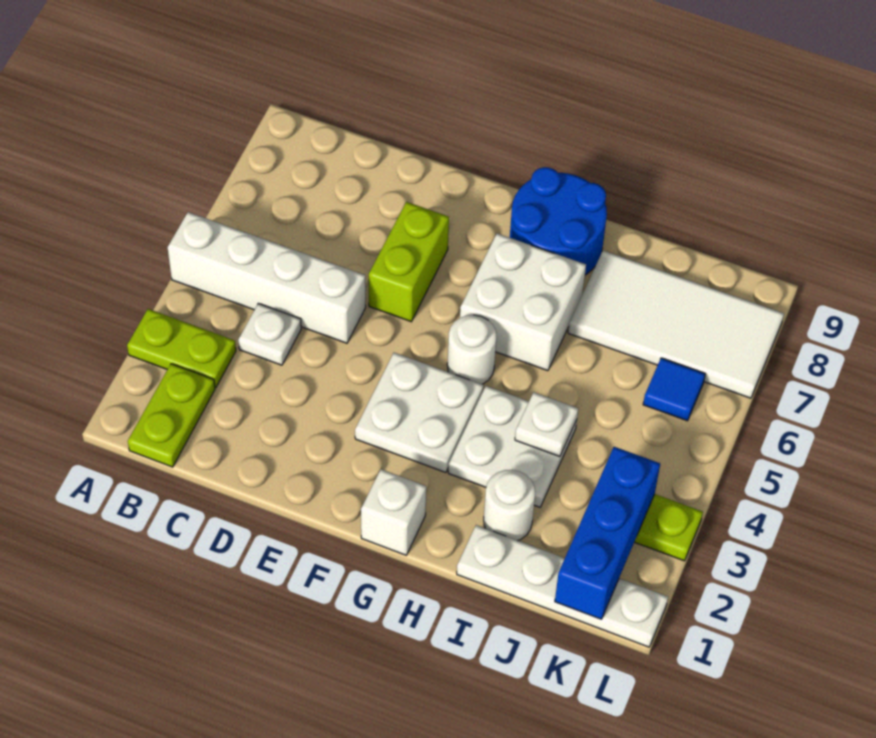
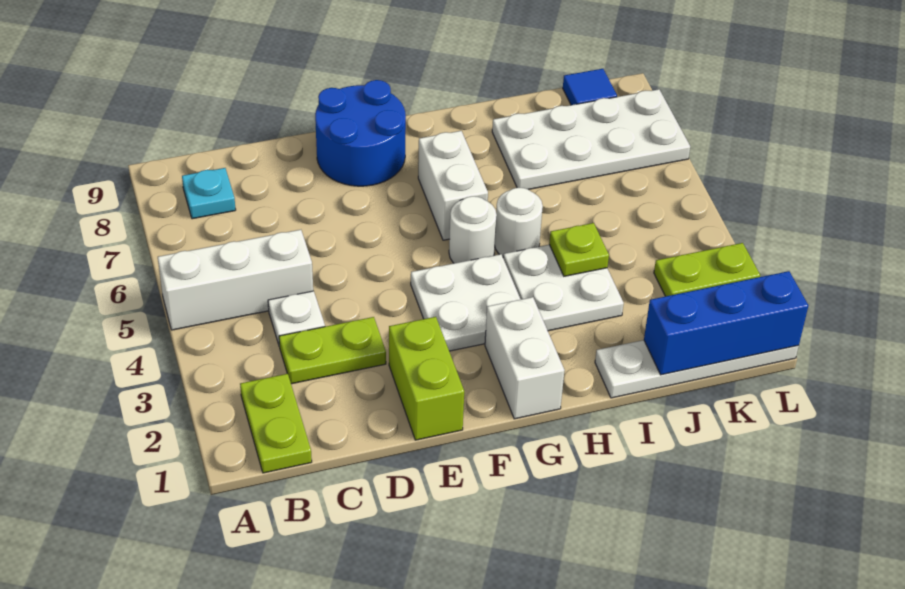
lime 1x2 plate [127,309,236,387] -> lime 1x2 plate moved to [279,317,386,384]
white 1x4 brick [168,212,366,343] -> white 1x3 brick [158,230,313,330]
none -> cyan 1x1 plate [182,168,236,219]
lime 1x2 brick [369,202,449,322] -> lime 1x2 brick moved to [389,317,464,440]
white 1x1 brick [361,469,426,555] -> white 1x2 brick [485,297,565,419]
white 2x2 brick [460,234,586,371] -> white 1x2 brick [418,131,488,240]
blue 2x2 round brick [510,167,607,275] -> blue 2x2 round brick moved to [315,80,406,186]
white 1x1 round brick [484,470,535,540] -> white 1x1 round brick moved to [495,188,543,257]
white 1x1 plate [515,392,578,457] -> lime 1x1 plate [549,223,609,276]
white 2x4 tile [568,251,784,398] -> white 2x4 plate [492,89,690,189]
blue 1x3 brick [555,447,660,619] -> blue 1x3 brick turned to [644,271,808,375]
blue 1x1 tile [643,358,705,421] -> blue 1x1 tile moved to [563,69,617,105]

